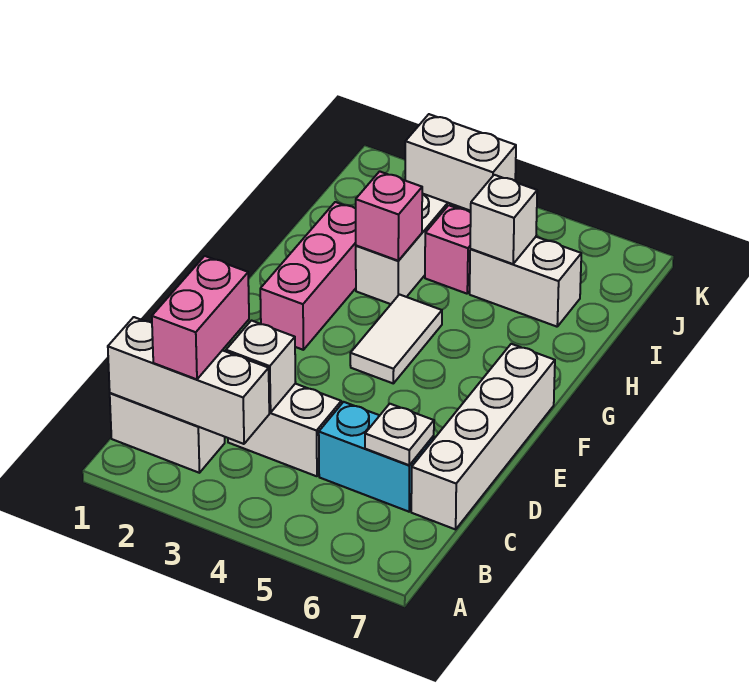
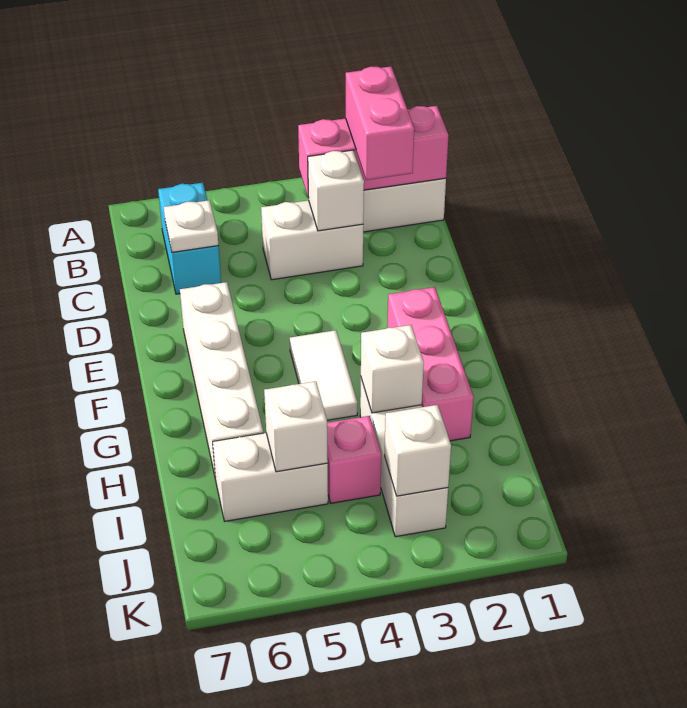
white 1x3 brick [108,317,269,444] -> pink 1x3 brick [298,106,449,198]
cyan 1x2 brick [319,402,434,512] -> cyan 1x2 brick turned to [158,183,221,294]
white 1x4 brick [411,344,555,529] -> white 1x4 brick moved to [180,282,263,480]
pink 1x1 brick [356,171,422,261] -> white 1x1 brick [361,325,424,413]
white 1x2 brick [405,114,516,211] -> white 1x1 brick [385,405,451,496]

